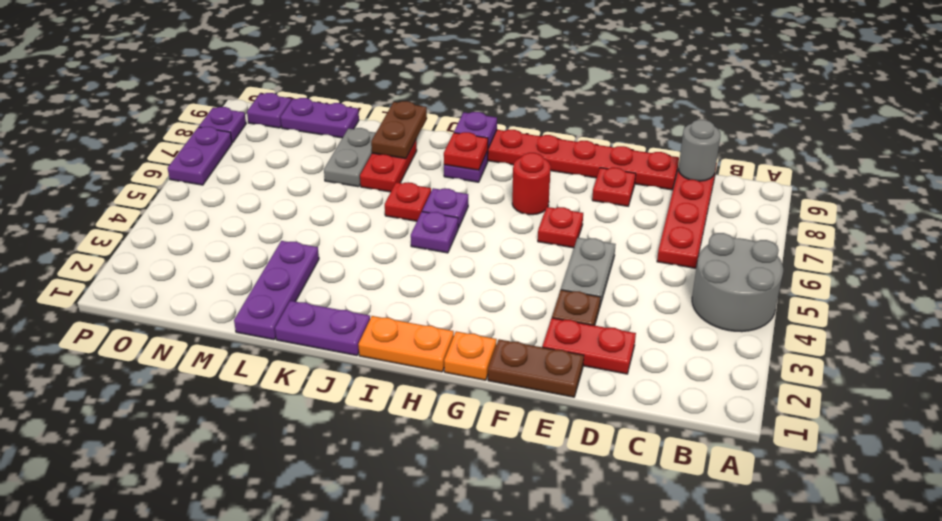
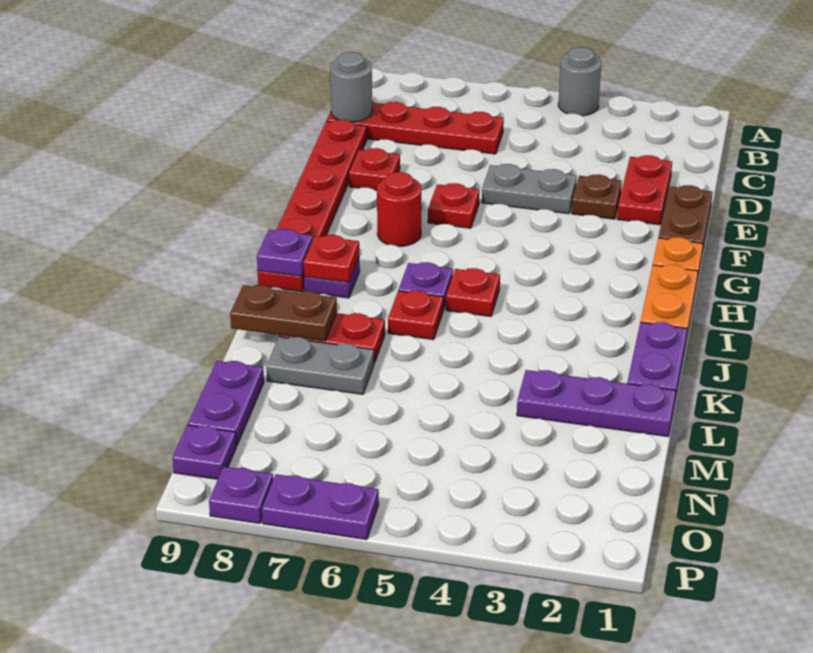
grey 2x2 round brick [692,233,783,332] -> grey 1x1 round brick [558,47,601,116]
purple 1x1 plate [411,212,458,253] -> red 1x1 plate [446,268,500,317]

